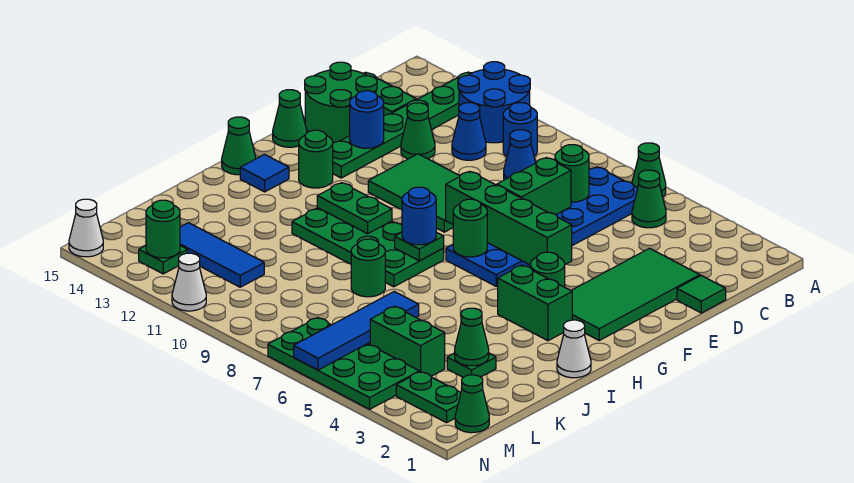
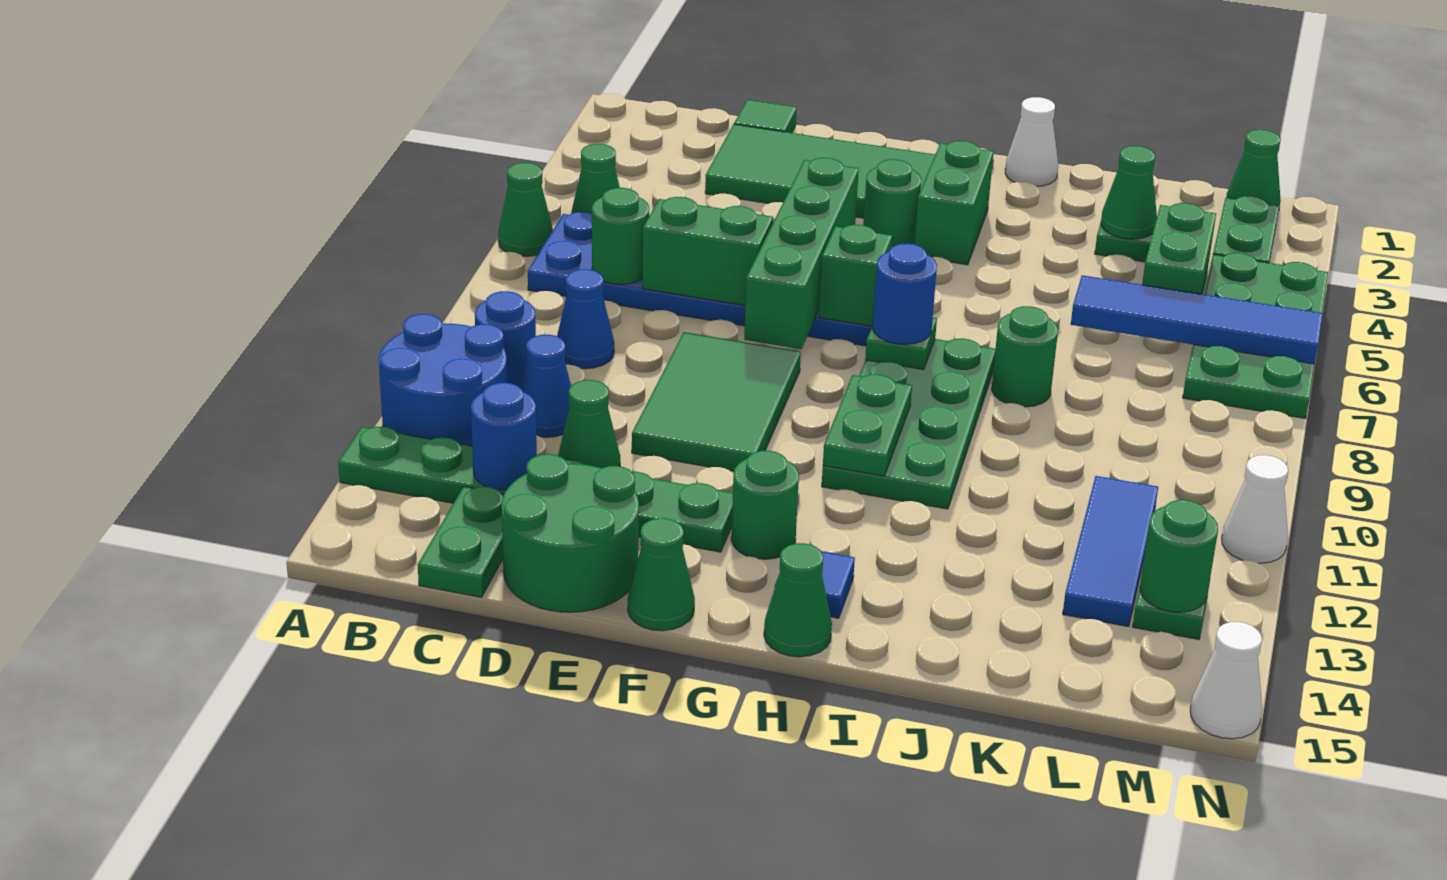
blue 1x1 round brick [350,91,384,148] -> blue 1x1 round brick moved to [471,383,537,490]
green 1x1 round brick [453,199,487,257] -> green 1x1 brick [819,225,892,326]

